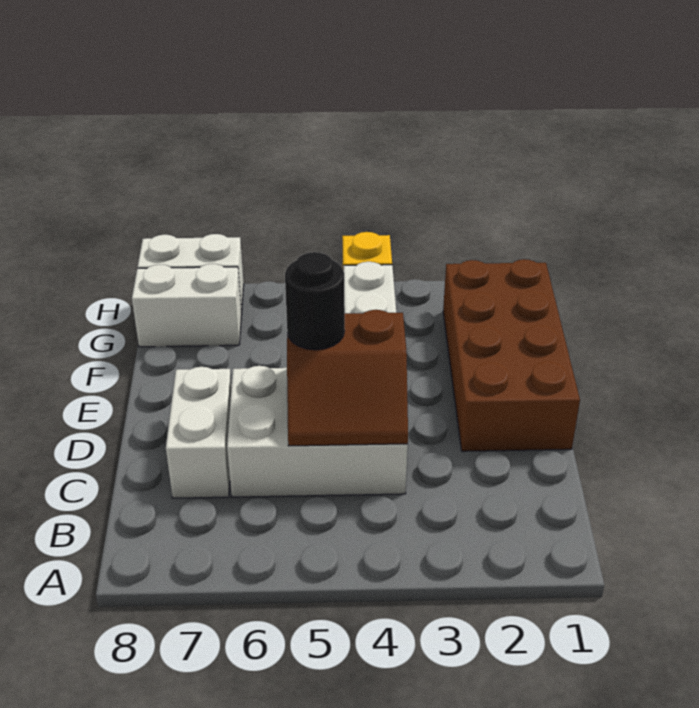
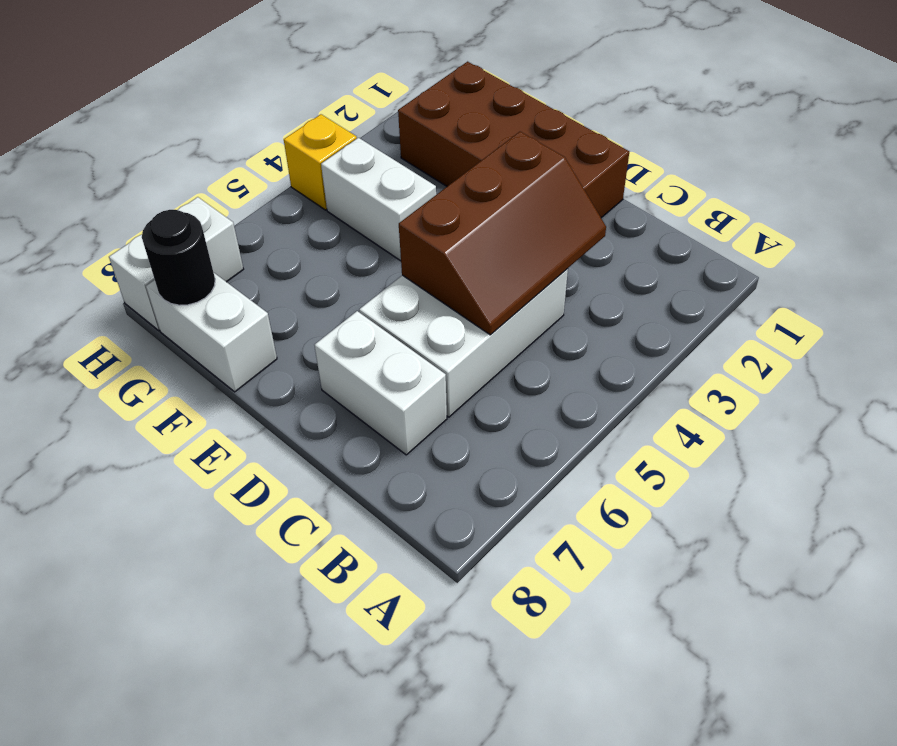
brown 2x2 slope [287,310,408,446] -> brown 2x3 slope [399,132,606,335]
black 1x1 round brick [285,252,345,350] -> black 1x1 round brick moved to [142,210,215,305]
white 1x2 brick [132,264,242,347] -> white 1x2 brick turned to [146,273,277,392]

